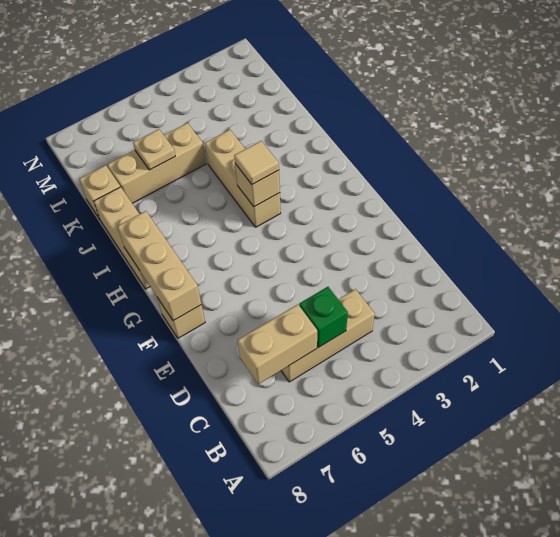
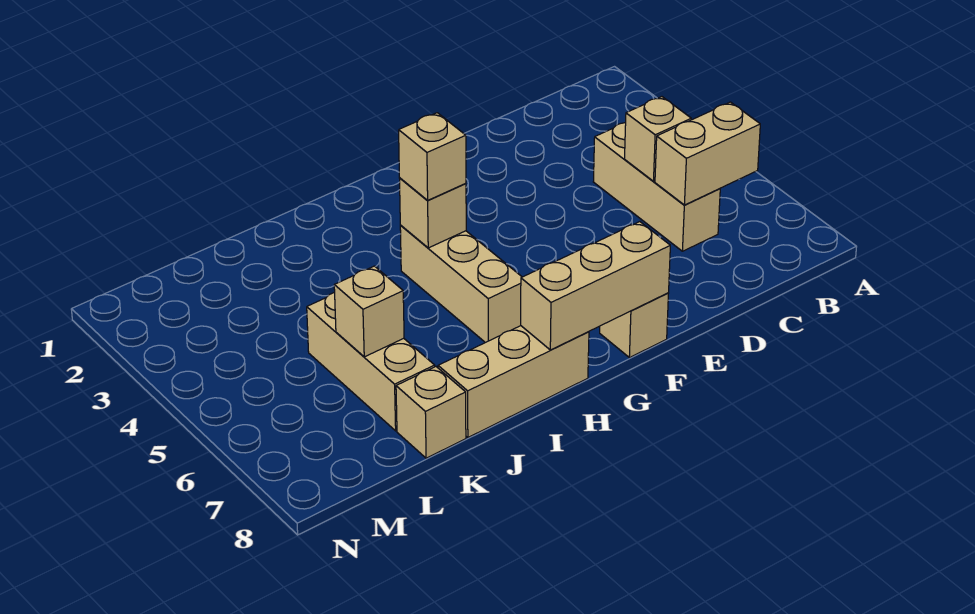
green 1x1 brick [299,287,348,348] -> tan 1x1 brick [625,97,691,181]
tan 1x2 brick [238,304,317,384] -> tan 1x2 brick turned to [655,102,760,205]
tan 1x3 brick [205,130,281,227] -> tan 1x3 brick turned to [400,226,522,343]
tan 1x1 tile [234,141,279,185] -> tan 1x1 brick [399,113,466,201]
tan 1x1 plate [133,129,175,170] -> tan 1x1 brick [334,266,404,357]

